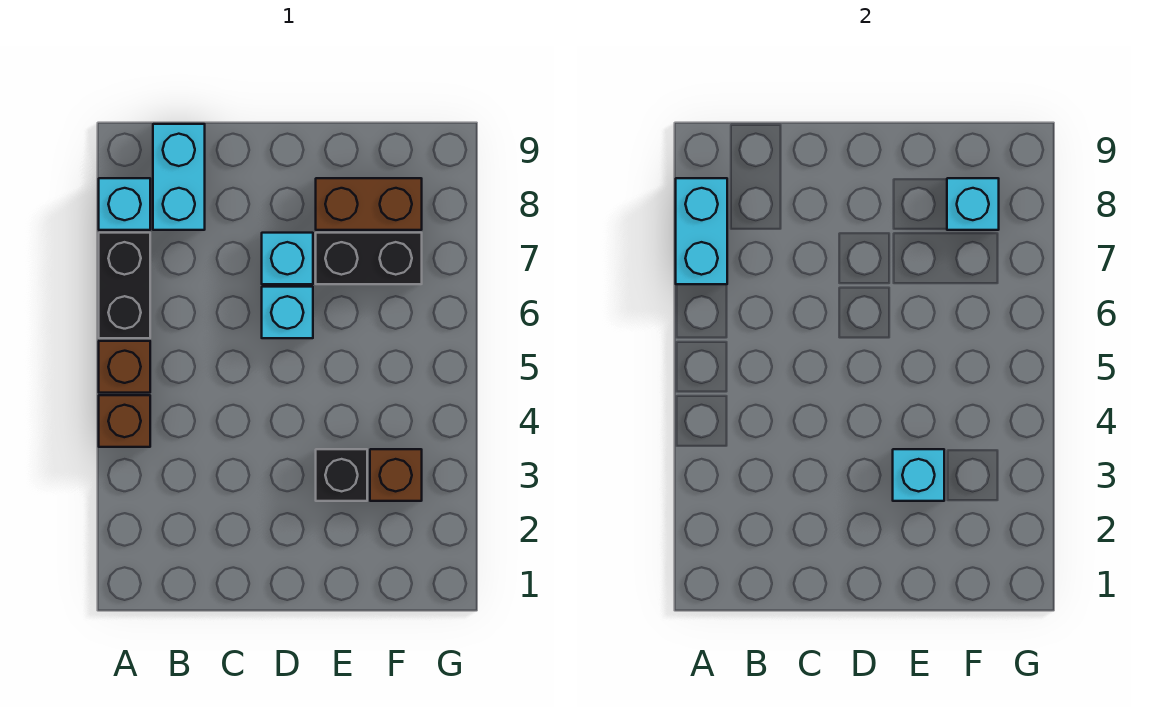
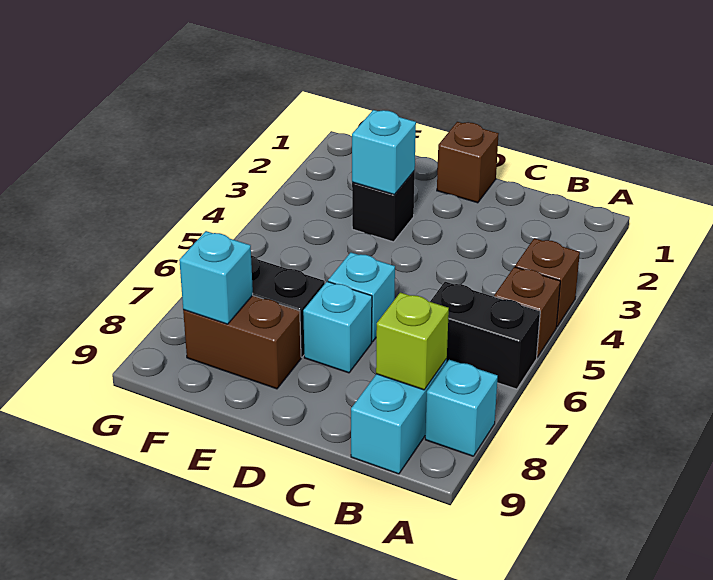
black 1x2 brick [99,233,150,338] -> black 1x2 brick turned to [430,282,540,389]
cyan 1x2 brick [676,178,727,284] -> none
none -> lime 1x1 brick [376,292,449,390]
brown 1x1 brick [370,449,422,501] -> brown 1x1 brick moved to [437,122,499,203]

